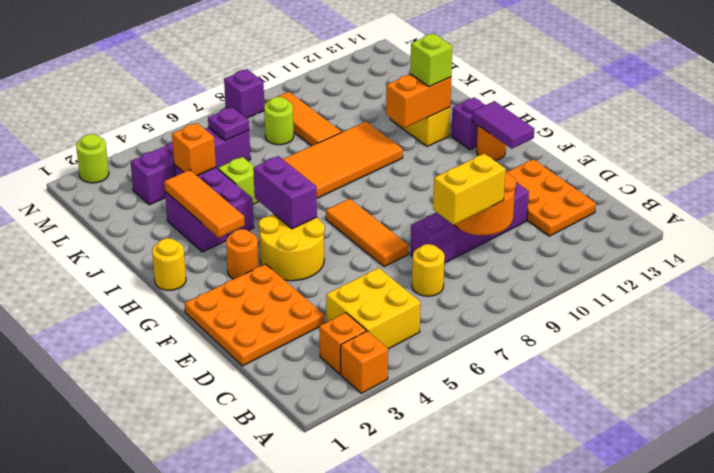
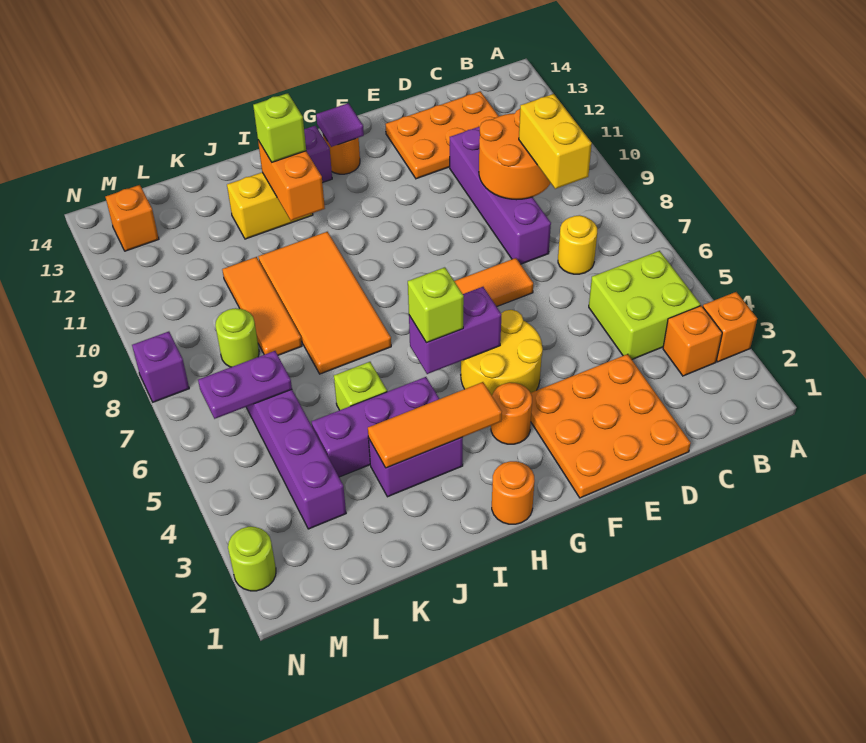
yellow 2x2 brick [326,268,420,349] -> lime 2x2 brick [589,251,700,359]
purple 1x2 tile [472,101,534,149] -> purple 1x1 tile [316,103,364,147]
yellow 1x1 round brick [152,238,186,290] -> orange 1x1 round brick [492,461,535,524]
none -> lime 1x1 brick [408,267,464,343]
orange 1x1 brick [172,123,216,175] -> orange 1x1 brick moved to [106,185,159,251]
orange 1x3 tile [266,92,341,146] -> orange 1x3 tile turned to [222,257,302,355]
purple 1x1 plate [208,107,249,141] -> purple 1x2 plate [198,351,292,419]

